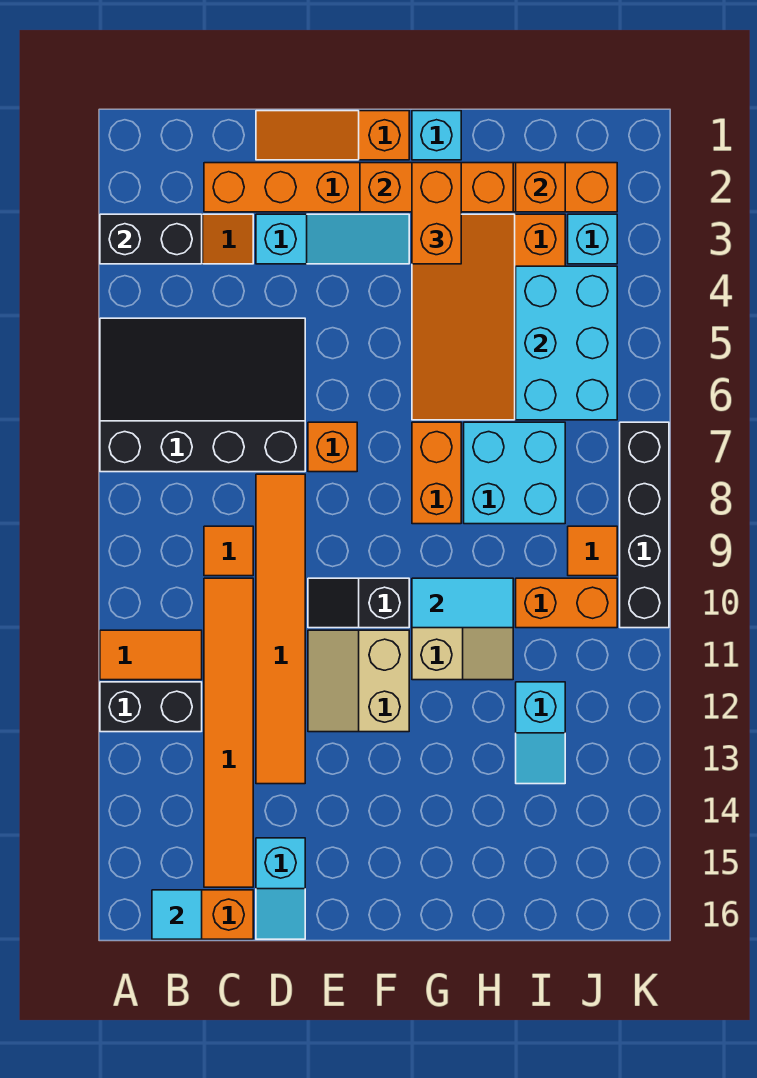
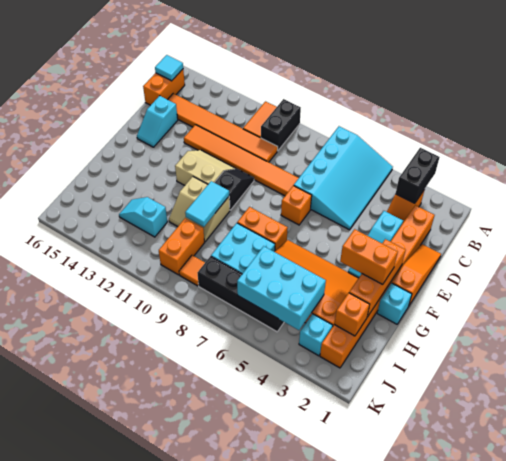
black 3x4 slope [100,318,305,472] -> cyan 3x4 slope [294,126,393,230]
black 1x2 brick [100,682,202,732] -> black 1x2 brick moved to [261,99,301,151]
orange 1x1 tile [204,526,253,576] -> none
cyan 1x2 slope [256,838,305,939] -> cyan 1x2 slope turned to [137,96,178,147]
black 1x4 brick [620,422,669,628] -> black 1x4 brick moved to [198,256,284,332]

